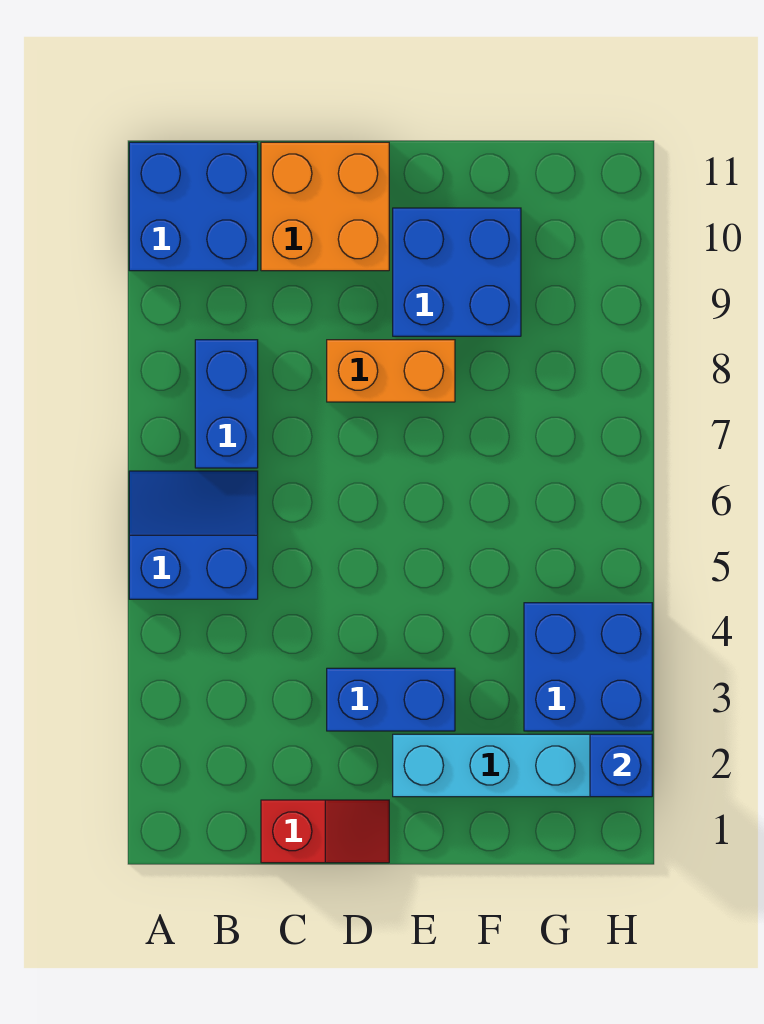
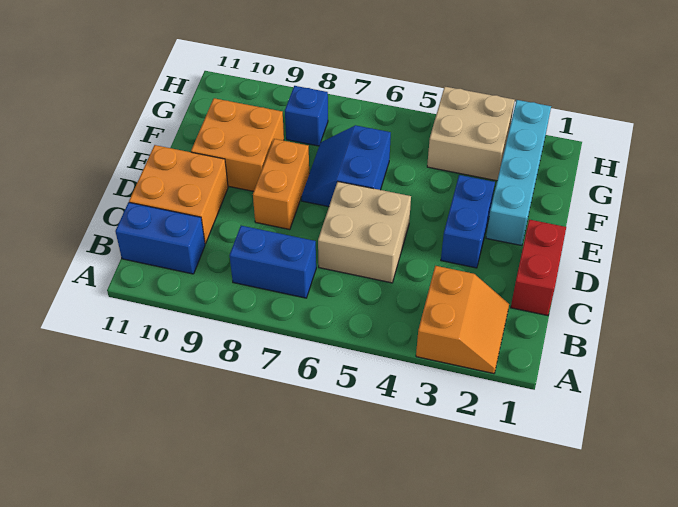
none -> orange 2x2 slope [416,266,509,374]
blue 2x2 slope [129,471,258,599] -> blue 2x2 slope moved to [302,125,391,207]
blue 2x2 brick [129,142,258,271] -> blue 1x2 brick [115,202,205,274]
red 1x2 slope [261,800,389,863] -> red 1x2 brick [511,220,566,316]
none -> tan 2x2 brick [318,182,411,283]
blue 2x2 brick [393,208,521,336] -> orange 2x2 brick [191,98,284,191]
blue 2x2 brick [524,603,652,731] -> tan 2x2 brick [427,87,515,181]
blue 1x1 brick [590,734,652,797] -> blue 1x1 brick moved to [285,86,328,146]

